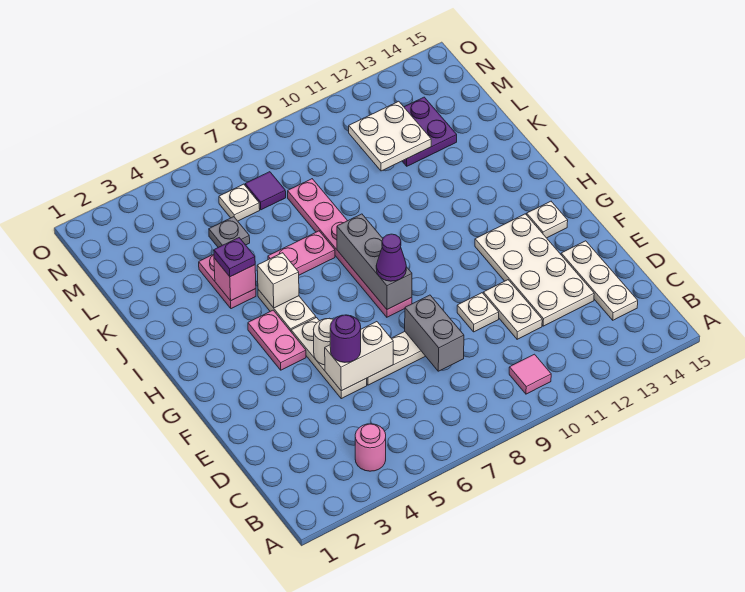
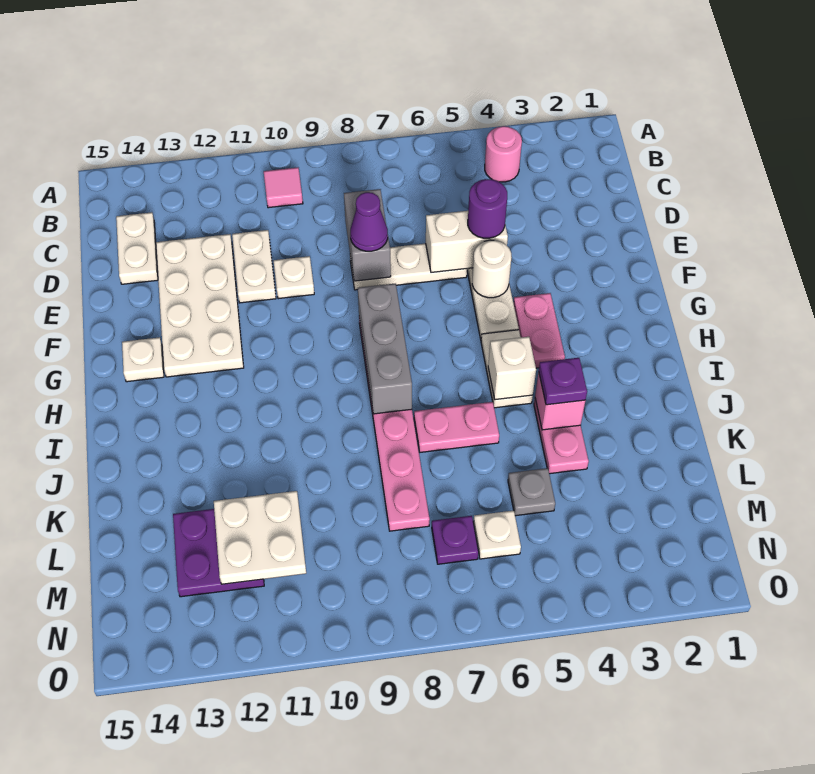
white 1x3 plate [561,241,638,320] -> white 1x2 plate [116,212,158,284]
purple 1x1 cone [376,234,406,281] -> purple 1x1 cone moved to [350,192,388,251]
purple 1x1 tile [245,172,286,210] -> purple 1x1 plate [432,516,478,564]

